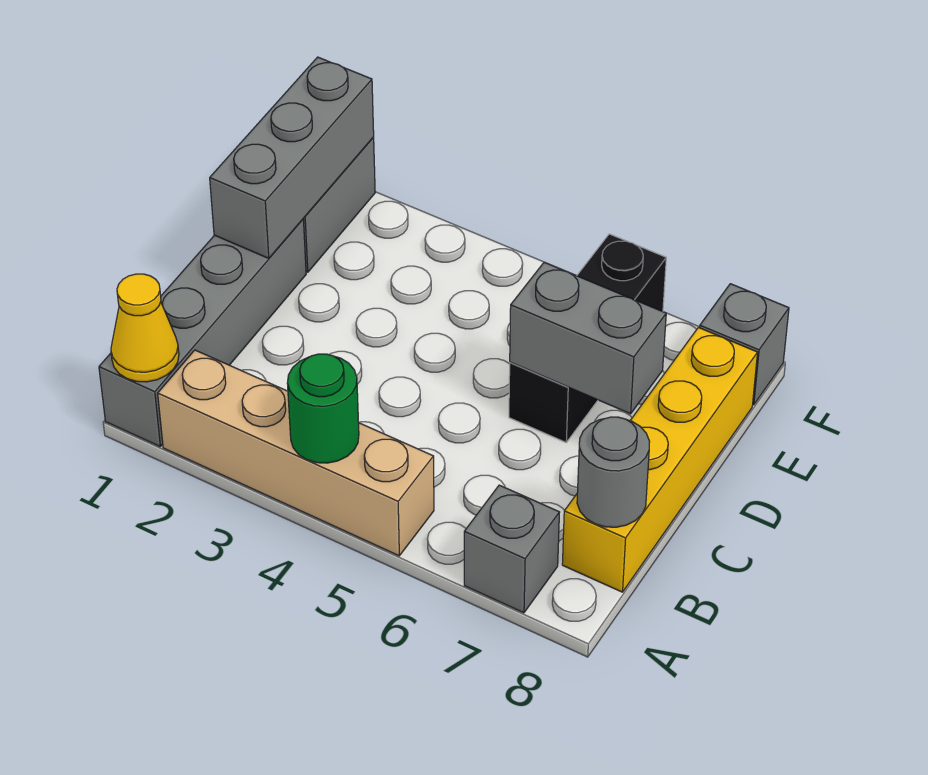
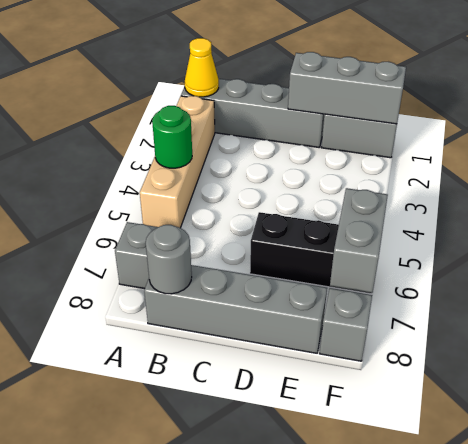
yellow 1x4 brick [562,328,758,592] -> grey 1x4 brick [144,265,327,353]
grey 1x2 brick [510,262,666,414] -> grey 1x2 brick moved to [330,188,388,293]

